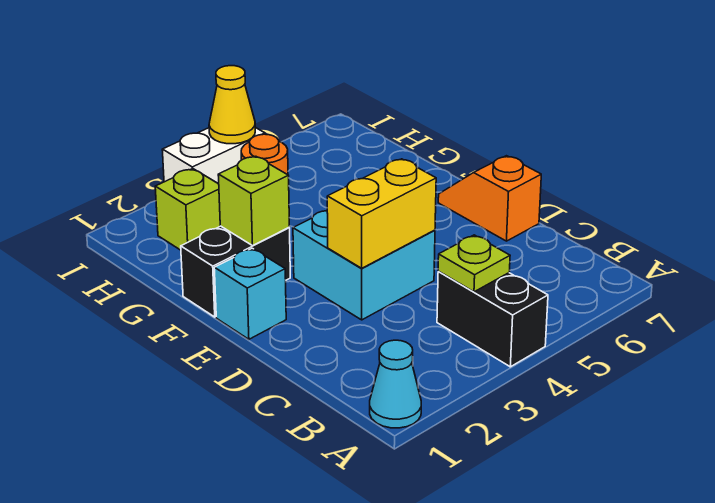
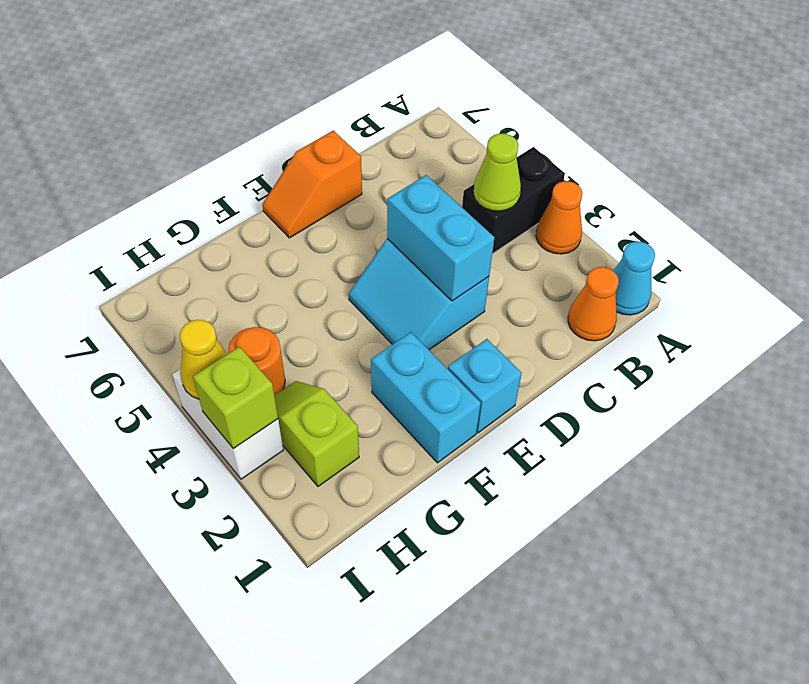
none -> orange 1x1 cone [536,181,582,254]
none -> orange 1x1 cone [568,267,619,341]
lime 1x1 plate [438,235,510,292] -> lime 1x1 cone [473,134,521,211]
cyan 2x2 brick [293,211,435,320] -> cyan 2x2 slope [349,239,489,350]
yellow 1x2 brick [327,159,436,268] -> cyan 1x2 brick [387,175,494,301]
black 1x2 brick [181,226,290,317] -> cyan 1x2 brick [371,332,481,463]
lime 1x1 brick [218,156,290,245] -> lime 1x1 brick moved to [193,347,278,449]

